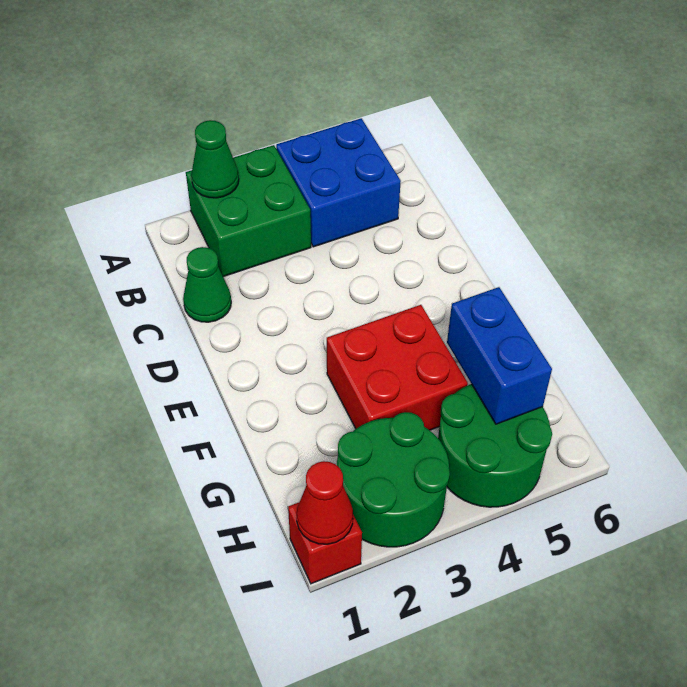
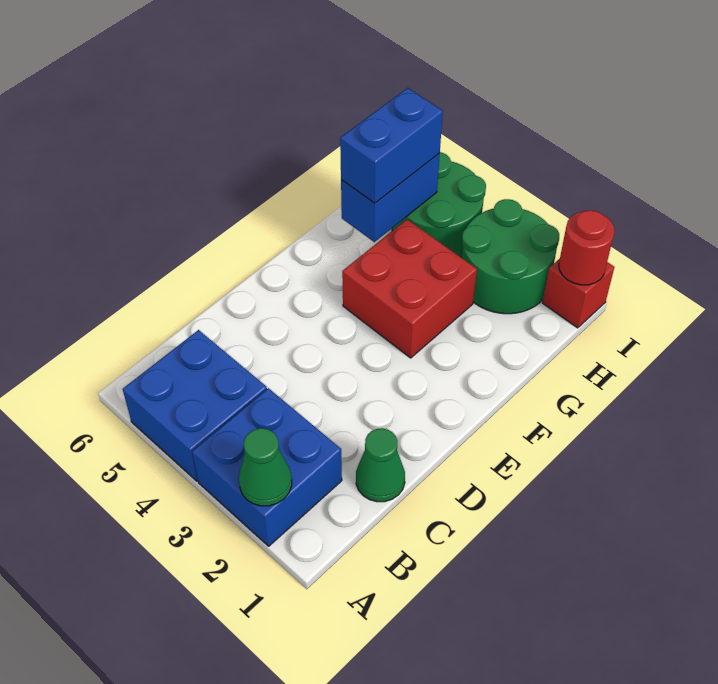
green 2x2 brick [186,145,311,277] -> blue 2x2 brick [192,388,342,546]
none -> blue 1x2 brick [340,88,443,203]
red 1x1 cone [297,461,353,544] -> red 1x1 round brick [559,210,615,285]

